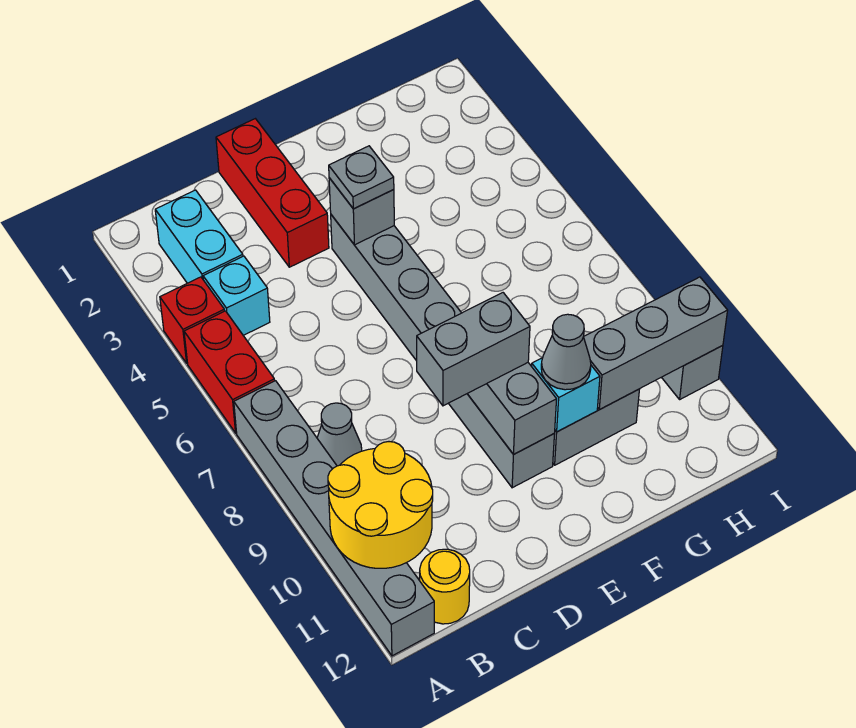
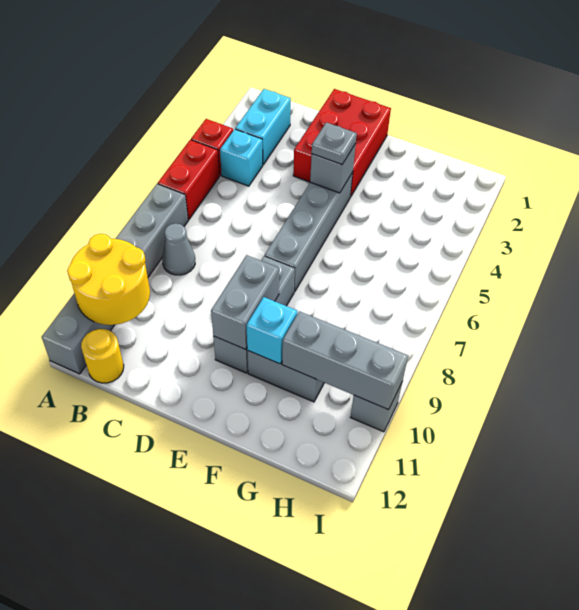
red 1x3 brick [216,119,329,267] -> red 2x3 brick [293,89,391,197]
grey 1x2 brick [417,293,530,406] -> none
grey 1x1 cone [541,314,591,390] -> none

